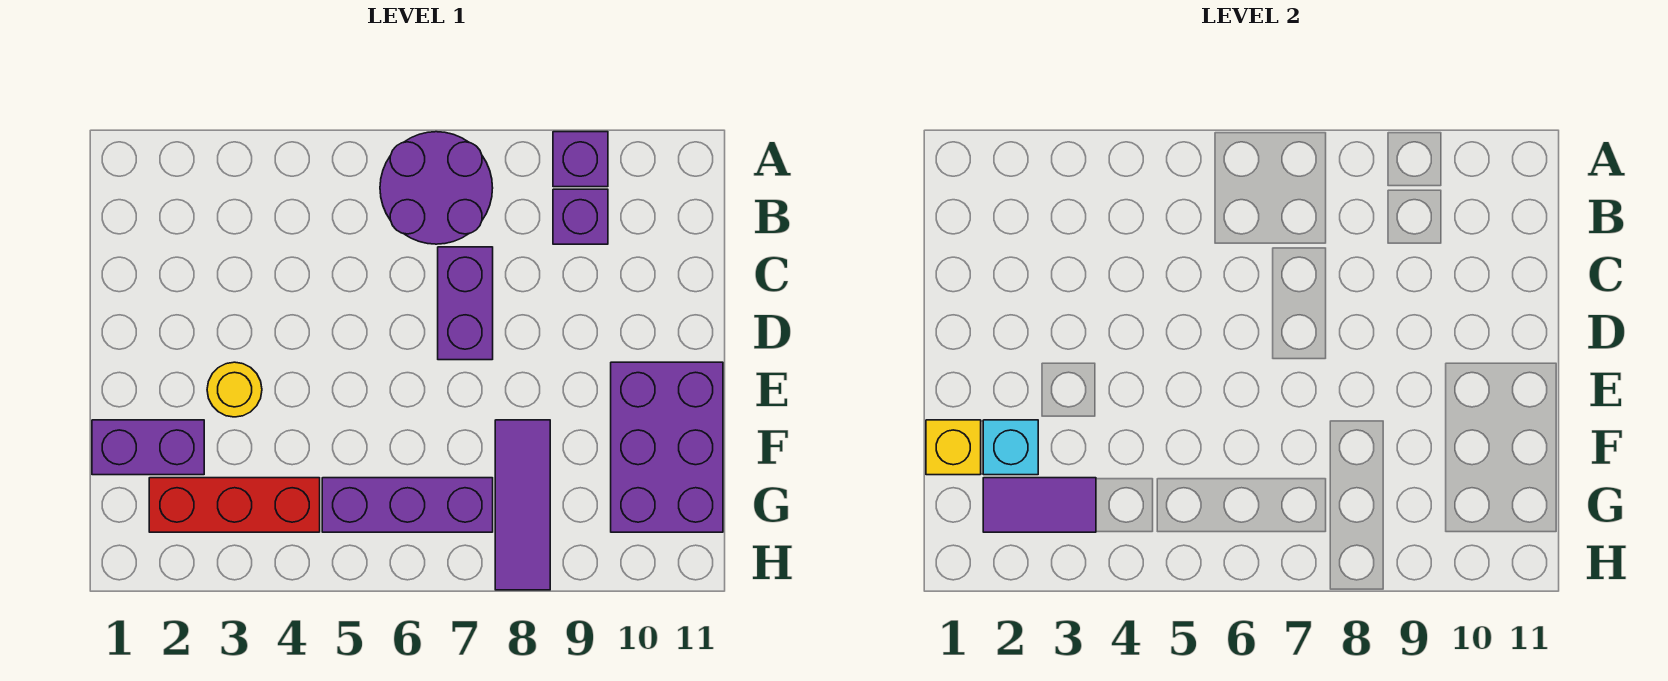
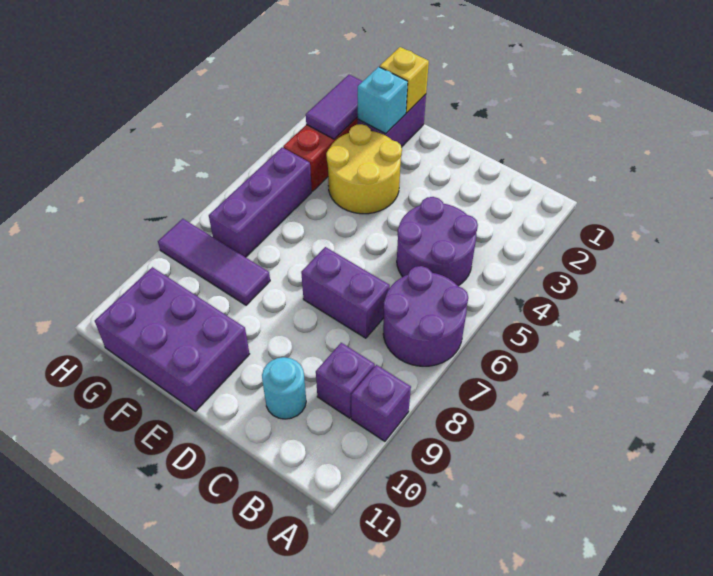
none -> purple 2x2 round brick [397,197,478,286]
none -> cyan 1x1 round brick [262,357,306,419]
yellow 1x1 round brick [207,362,262,417] -> yellow 2x2 round brick [326,124,402,214]

